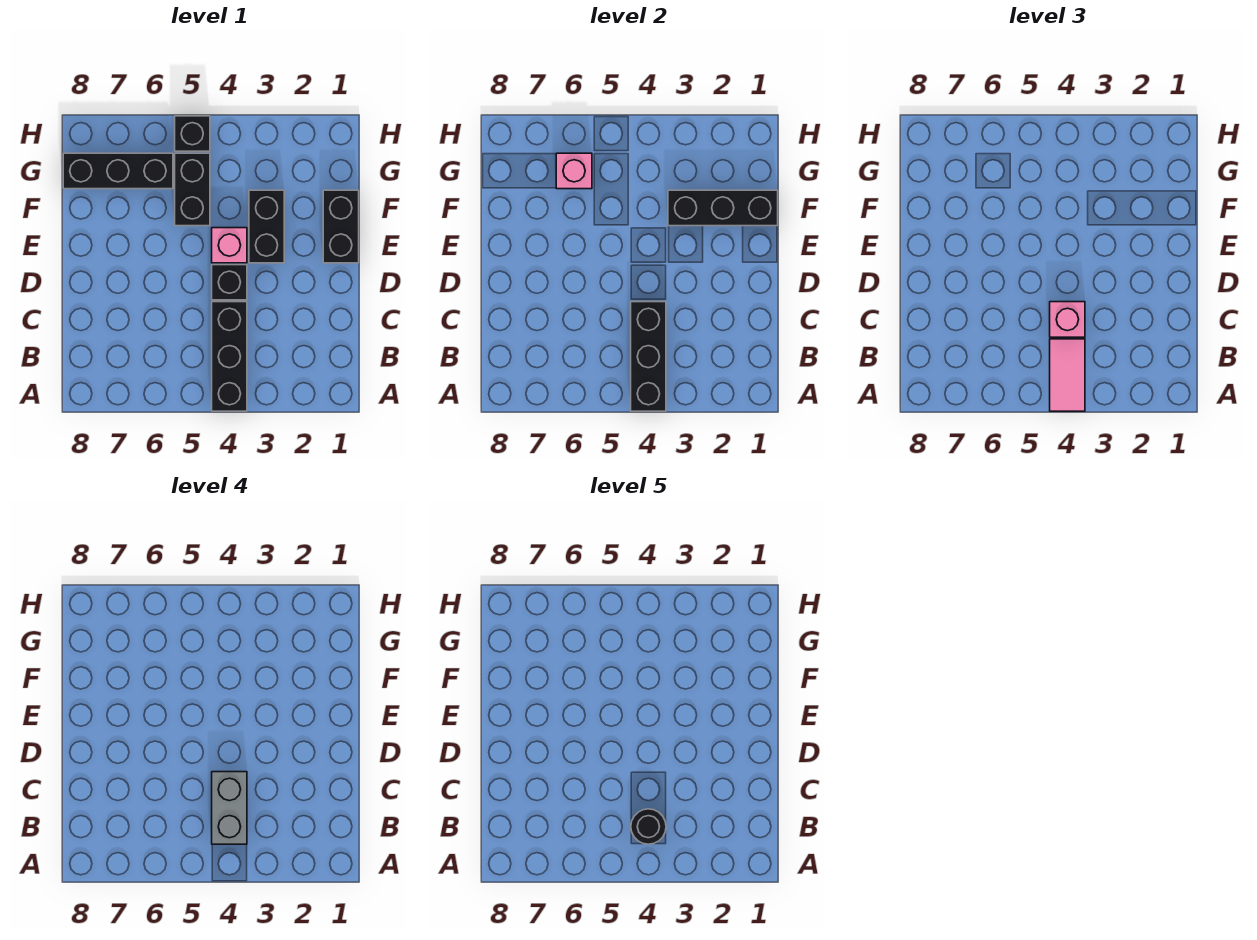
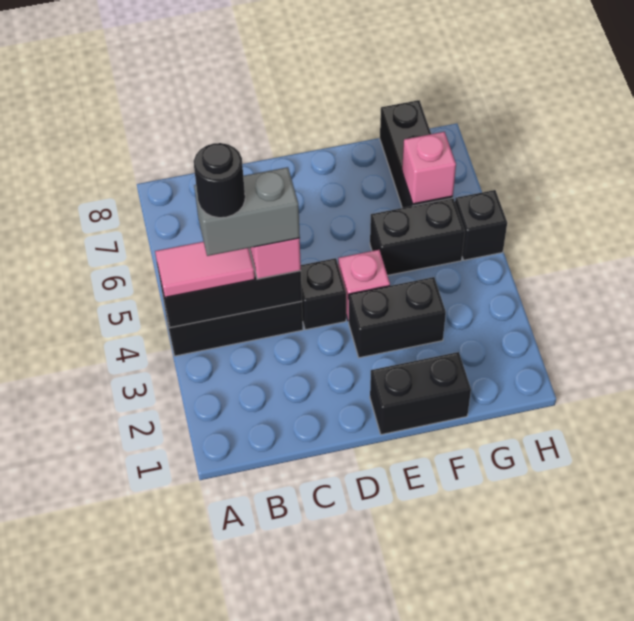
black 1x3 brick [668,190,778,226] -> none

